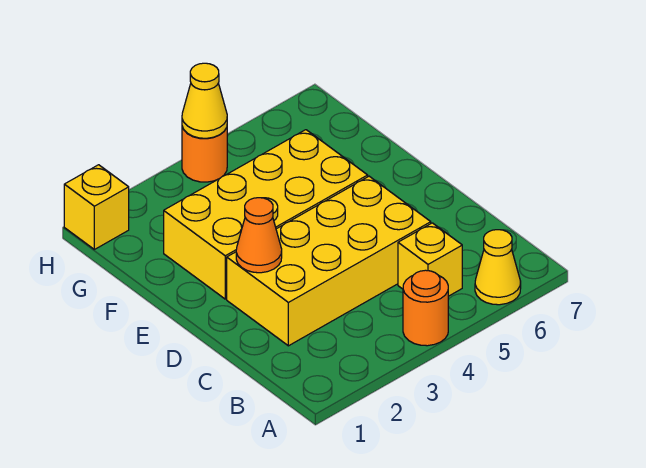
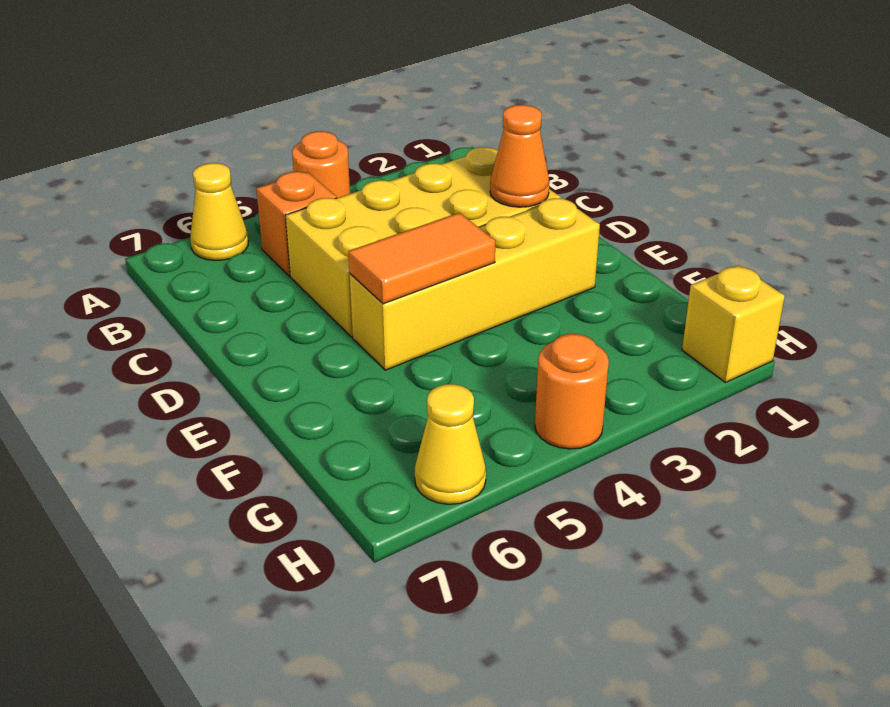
yellow 1x1 brick [398,223,462,296] -> orange 1x1 brick [256,172,337,276]
yellow 2x4 brick [164,130,368,299] -> yellow 1x4 brick [350,198,600,370]
none -> orange 1x2 tile [348,213,495,304]
yellow 1x1 cone [182,63,227,138] -> yellow 1x1 cone moved to [415,384,486,504]

